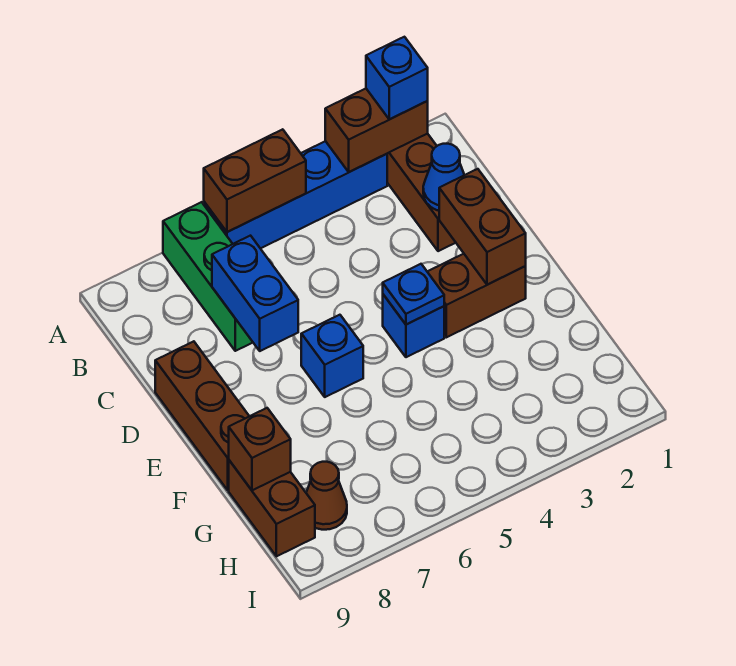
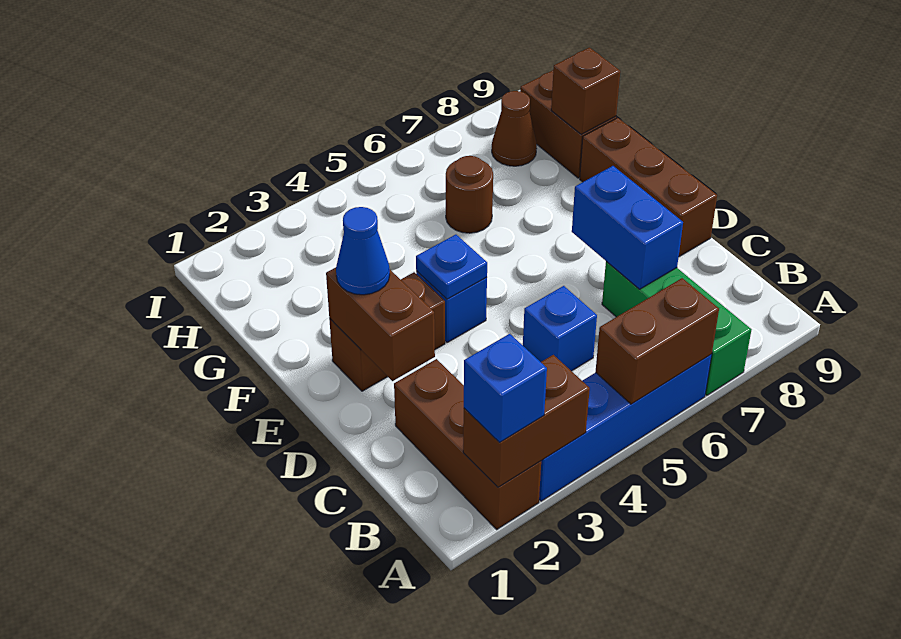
blue 1x1 cone [423,144,464,211] -> blue 1x1 cone moved to [336,207,390,295]
blue 1x1 brick [301,315,363,397] -> blue 1x1 brick moved to [523,286,597,371]
none -> brown 1x1 round brick [446,156,493,233]

